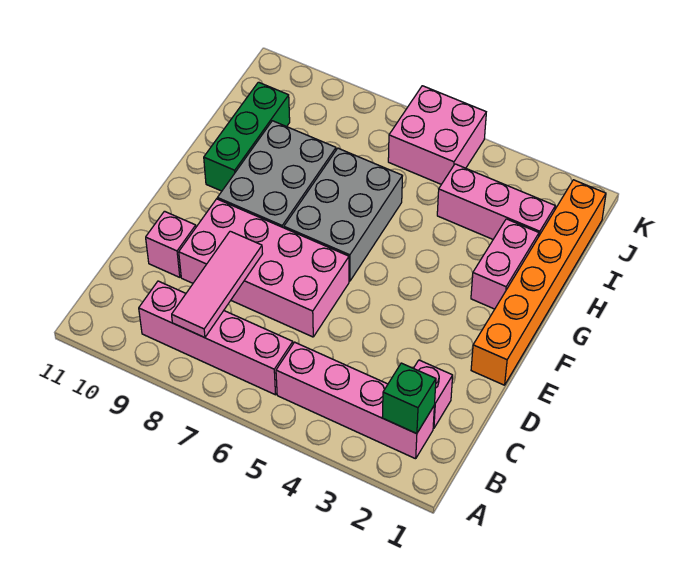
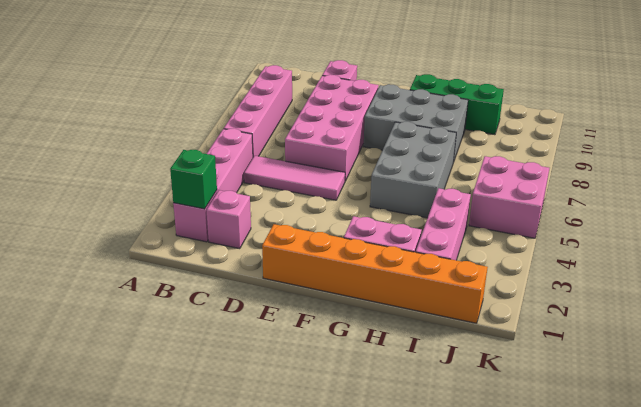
pink 1x3 tile [172,231,263,338] -> pink 1x3 tile moved to [244,156,345,200]
grey 2x3 brick [284,148,402,281] -> grey 2x3 brick turned to [370,122,456,218]

